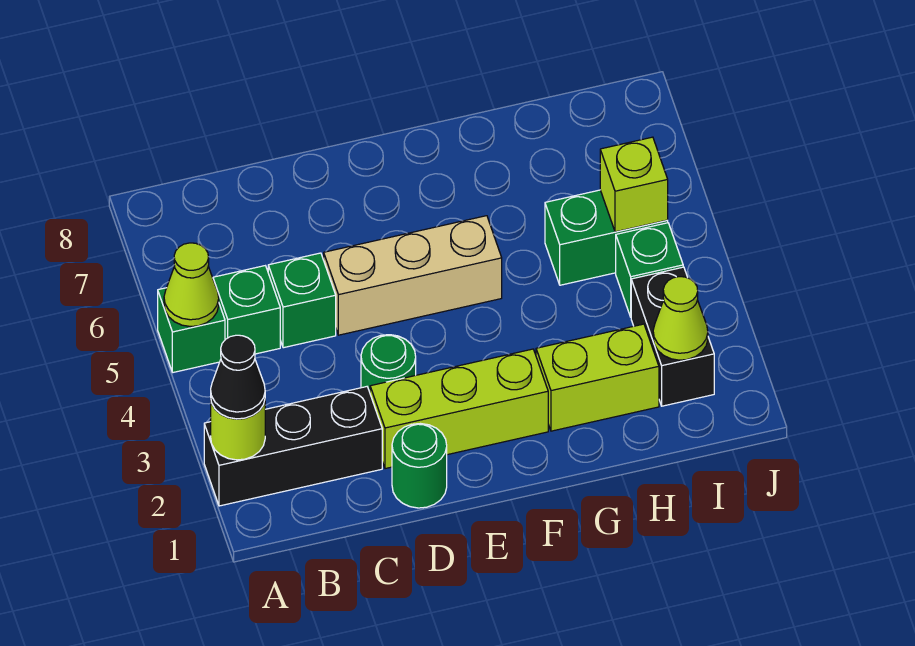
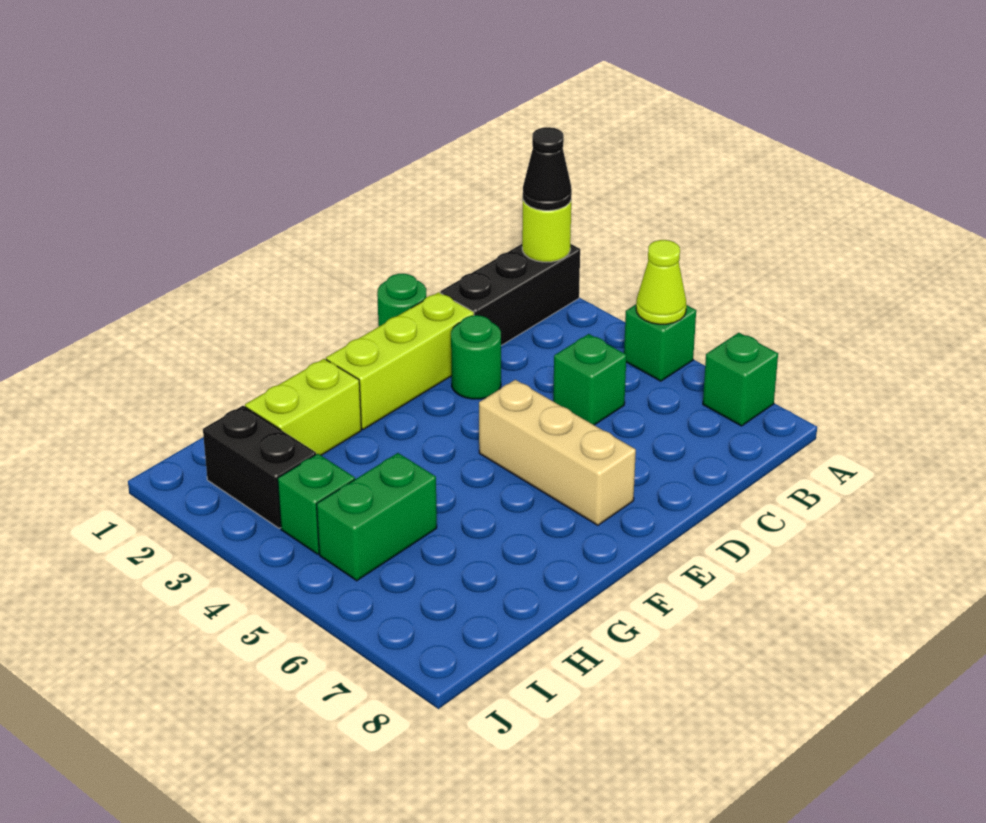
green 1x1 brick [213,266,280,354] -> green 1x1 brick moved to [703,333,778,426]
tan 1x3 brick [324,216,502,335] -> tan 1x3 brick turned to [479,380,636,525]
lime 1x1 cone [653,277,708,360] -> none
lime 1x1 brick [600,137,668,232] -> none

